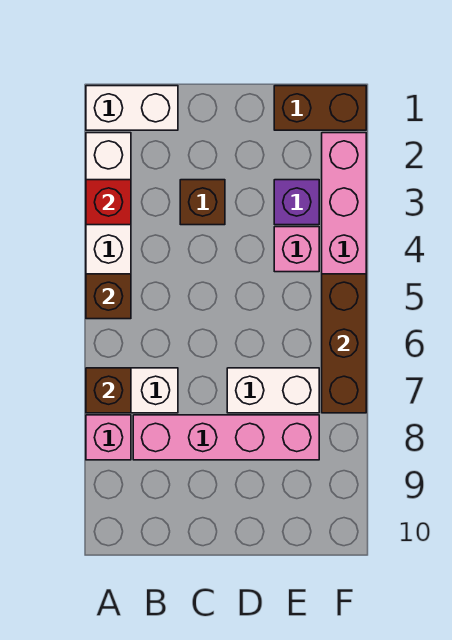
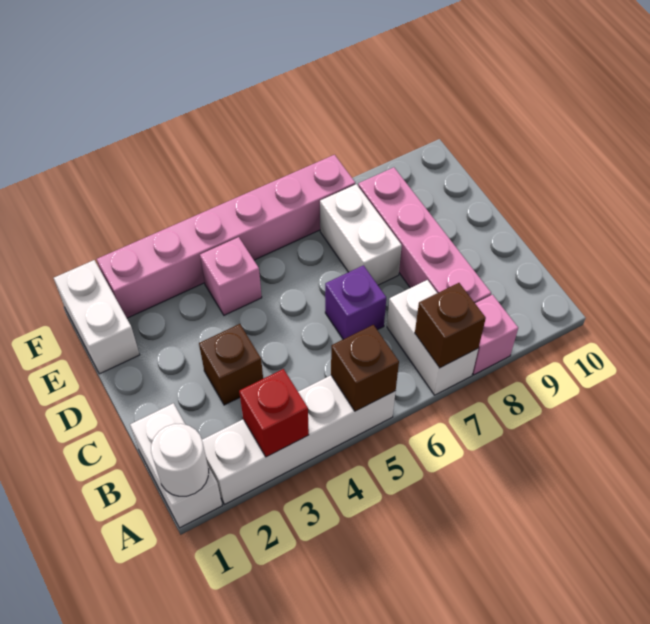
none -> white 1x1 round brick [151,424,209,496]
brown 1x2 brick [274,86,366,130] -> white 1x2 brick [54,260,140,374]
purple 1x1 brick [274,180,319,225] -> purple 1x1 brick moved to [325,265,386,339]
brown 1x3 brick [322,274,366,413] -> none

